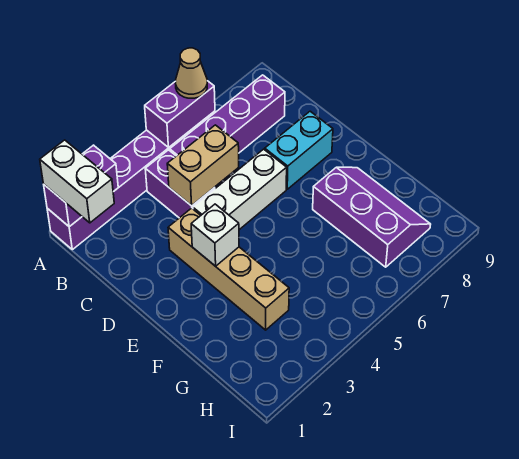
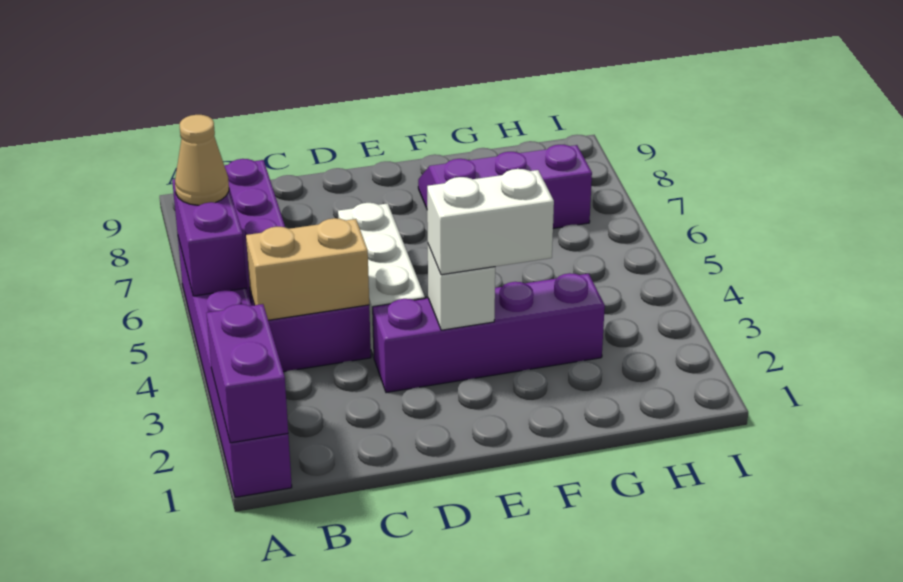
white 1x2 brick [40,140,114,223] -> white 1x2 brick moved to [427,169,554,275]
tan 1x2 brick [167,125,239,206] -> tan 1x2 brick turned to [246,218,369,320]
tan 1x4 brick [168,208,289,330] -> purple 1x4 brick [373,273,605,393]
cyan 1x2 brick [265,111,333,189] -> none

